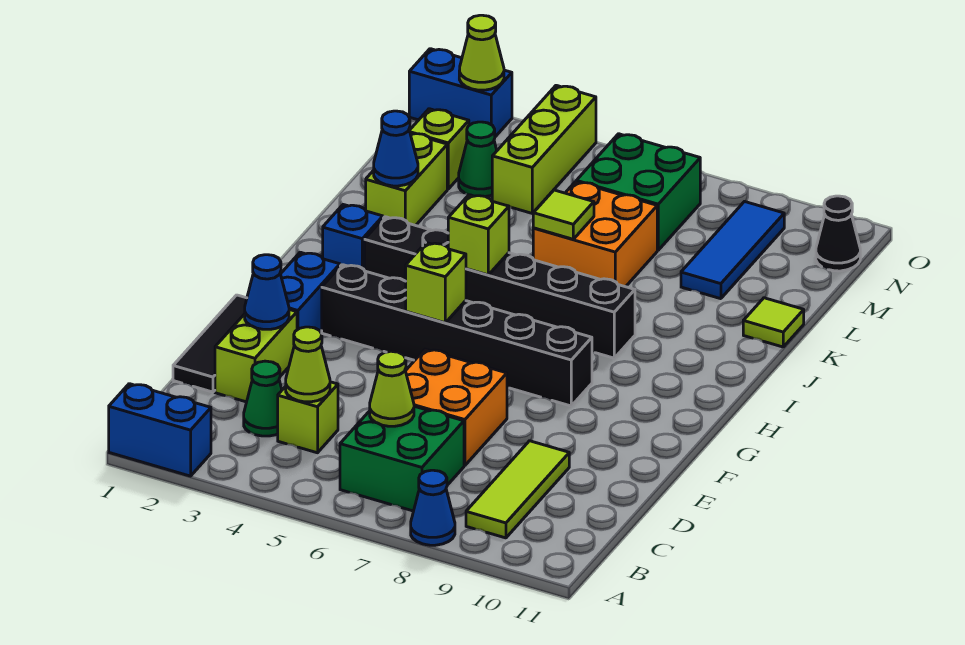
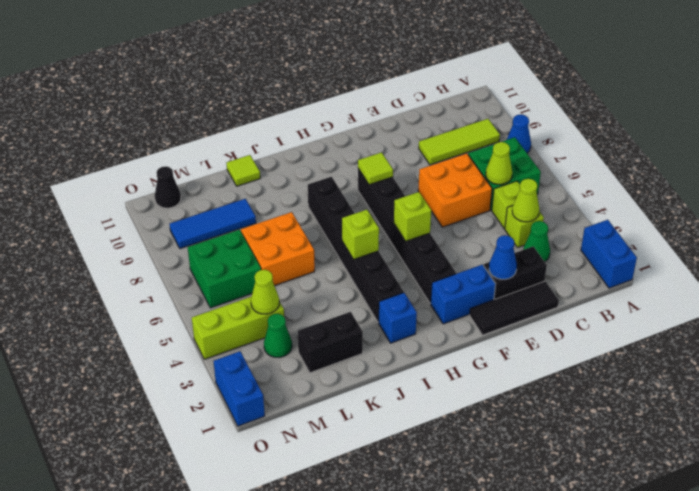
lime 1x2 brick [215,310,297,402] -> black 1x2 brick [484,246,547,300]
lime 1x2 brick [366,134,447,226] -> black 1x2 brick [298,312,363,373]
blue 1x1 cone [374,111,418,186] -> none
lime 1x1 tile [533,190,594,239] -> lime 1x1 tile moved to [358,152,393,185]
lime 1x1 brick [409,109,469,189] -> lime 1x1 brick moved to [492,181,520,229]
lime 1x1 cone [459,15,504,90] -> lime 1x1 cone moved to [251,270,279,314]

